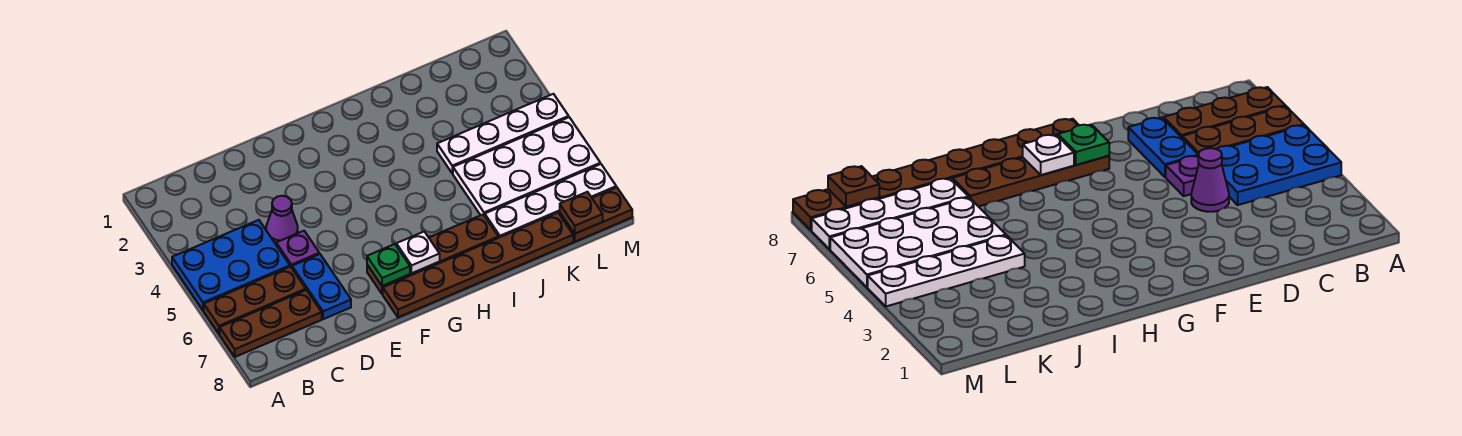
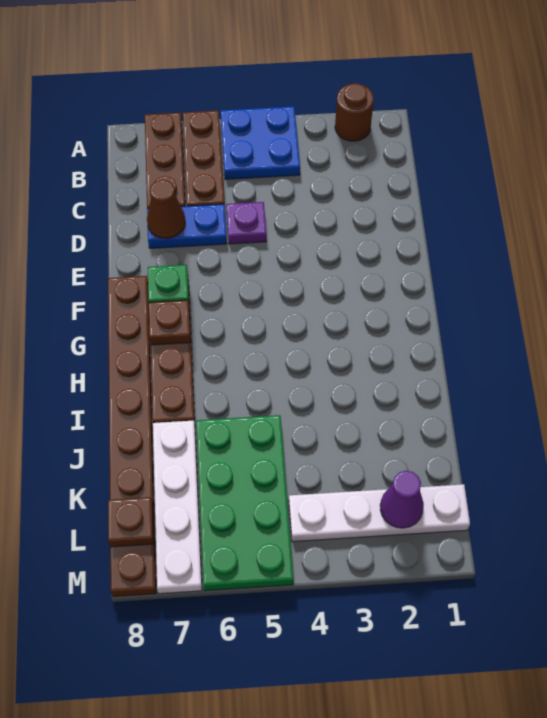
none -> brown 1x1 round brick [335,83,374,141]
blue 2x3 plate [172,220,290,310] -> blue 2x2 plate [221,107,300,179]
purple 1x1 cone [266,196,298,244] -> purple 1x1 cone moved to [380,471,424,528]
none -> brown 1x1 cone [147,180,185,239]
white 1x1 plate [396,232,440,273] -> brown 1x1 plate [148,300,191,345]
white 1x4 plate [437,94,569,173] -> white 1x4 plate turned to [289,484,470,542]
white 2x4 plate [453,117,600,216] -> green 2x4 plate [196,415,293,591]

